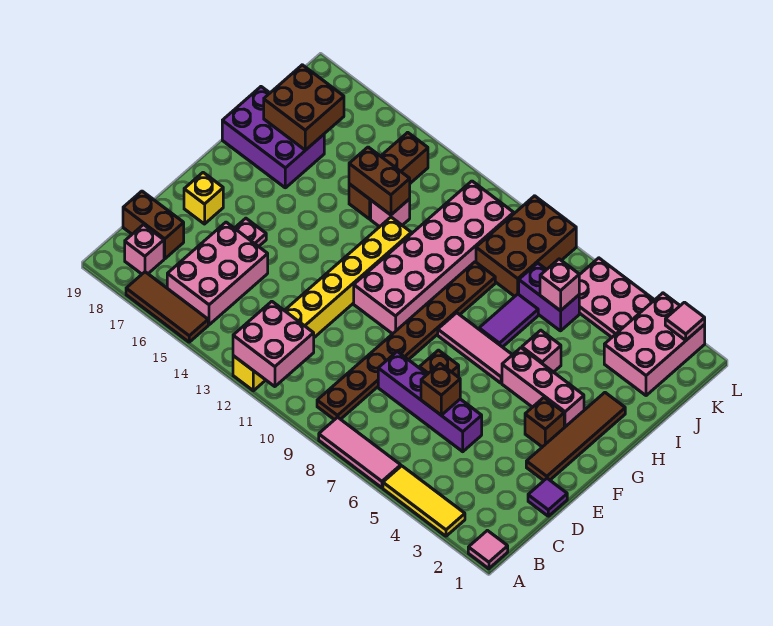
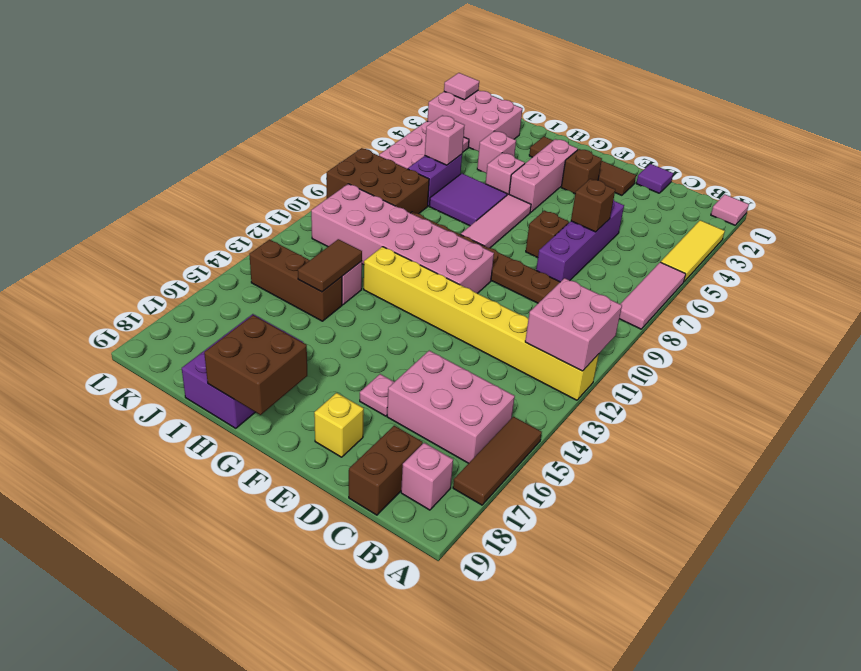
purple 1x2 tile [479,294,538,347] -> purple 2x2 tile [429,173,507,226]
none -> pink 1x1 brick [477,131,516,173]
brown 1x2 brick [349,147,410,215] -> brown 1x2 tile [298,239,362,292]
brown 2x2 brick [264,65,344,150] -> brown 2x2 brick moved to [204,315,307,415]

